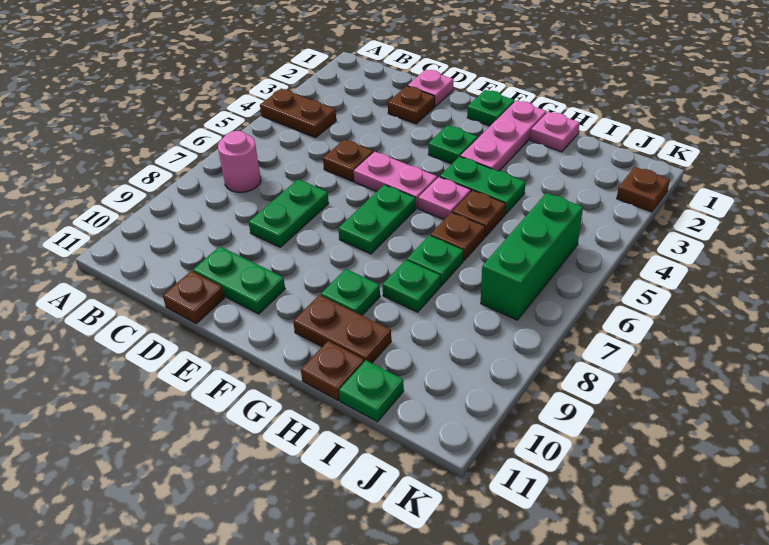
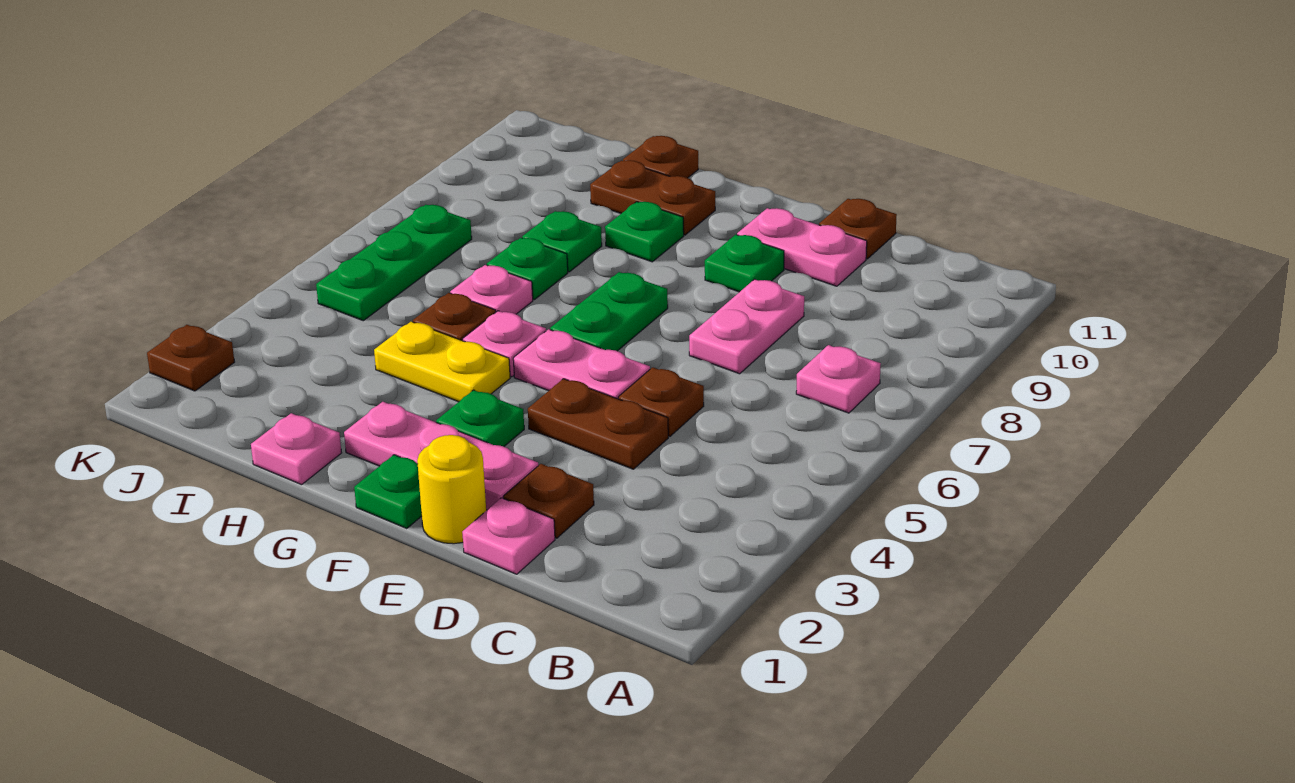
brown 1x2 plate [260,89,336,138] -> brown 1x2 plate moved to [528,379,668,469]
pink 1x1 round brick [218,131,261,192] -> pink 1x1 plate [796,345,881,413]
green 1x2 plate [249,179,329,247] -> pink 1x2 plate [689,279,804,374]
green 1x2 plate [193,246,285,314] -> pink 1x2 plate [737,208,867,286]
none -> yellow 1x1 round brick [417,435,486,544]
pink 1x3 plate [460,101,547,171] -> pink 1x3 plate turned to [344,402,538,510]
green 1x2 plate [440,157,526,214] -> yellow 1x2 plate [374,322,510,402]
brown 1x1 plate [430,212,485,261] -> pink 1x1 plate [450,265,533,314]
green 1x1 plate [339,360,404,422] -> green 1x1 plate moved to [705,235,784,292]
green 1x3 brick [481,193,583,320] -> green 1x3 plate [316,205,472,321]

